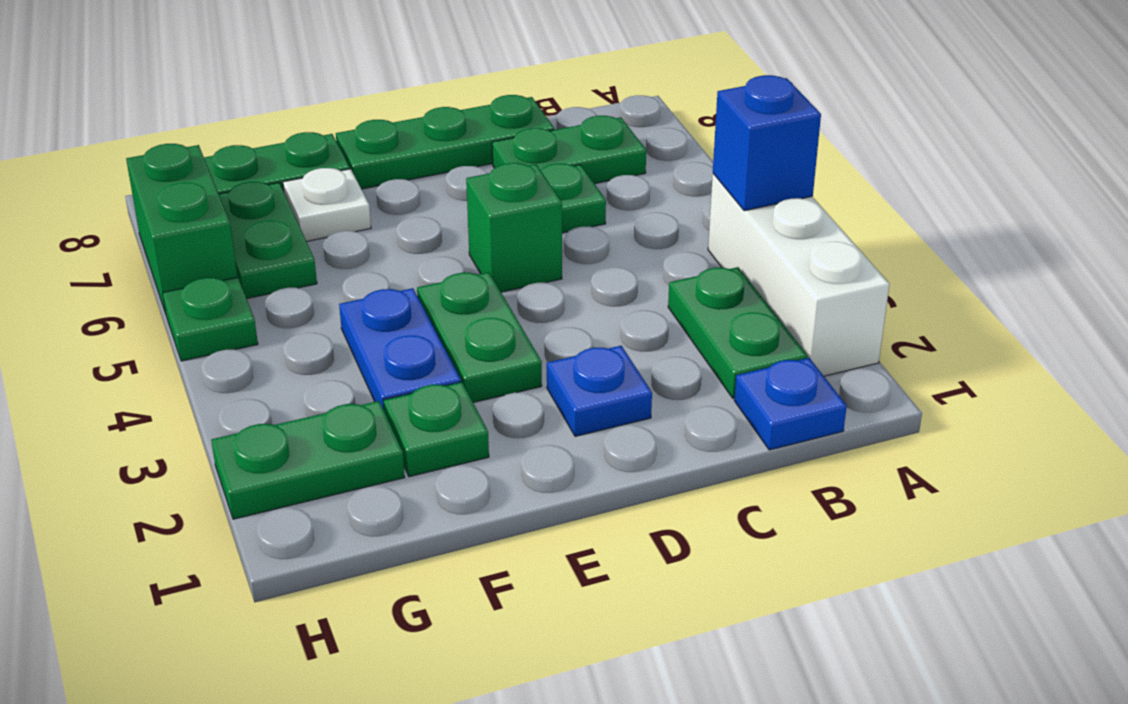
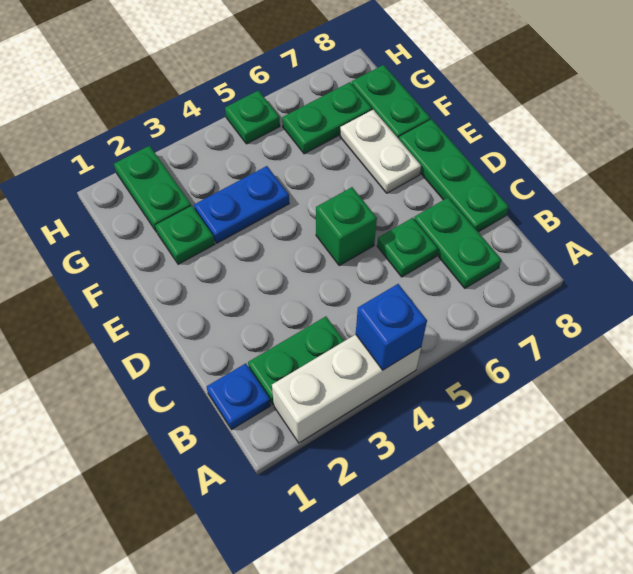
blue 1x1 plate [547,346,652,436] -> none
green 1x2 plate [417,272,542,403] -> none
white 1x1 plate [283,168,371,241] -> white 1x2 plate [340,110,421,193]
green 1x2 brick [126,144,237,313] -> none

